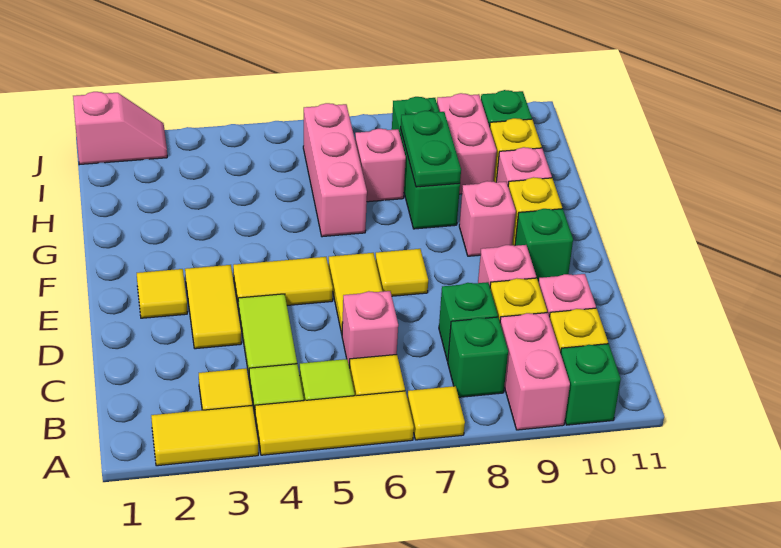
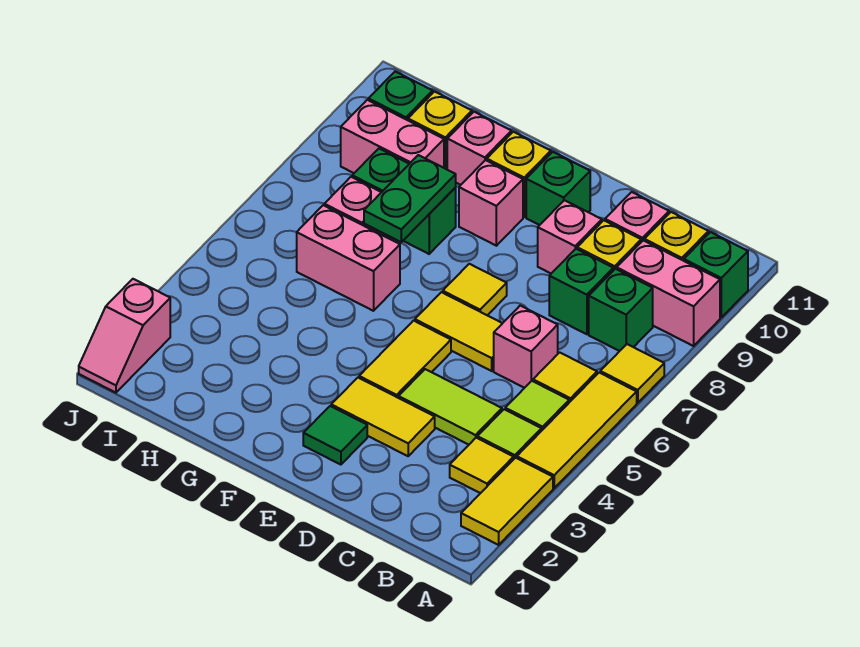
yellow 1x1 tile [137,269,187,318] -> green 1x1 tile [303,406,367,465]
pink 1x3 brick [303,103,367,237] -> pink 1x2 brick [297,205,400,311]
green 1x3 brick [392,97,460,229] -> green 1x2 brick [352,149,456,254]
green 1x2 plate [401,111,461,187] -> green 1x2 plate turned to [364,155,456,242]
pink 1x2 slope [73,92,167,165] -> pink 1x2 slope turned to [79,279,170,393]

